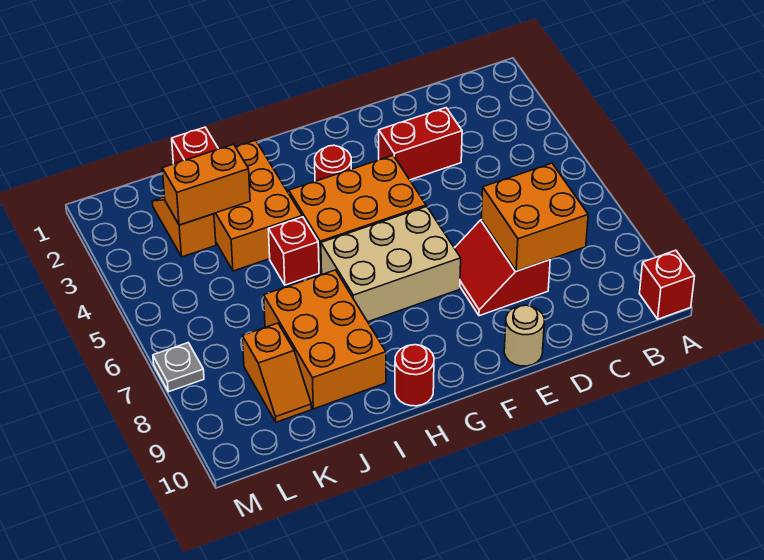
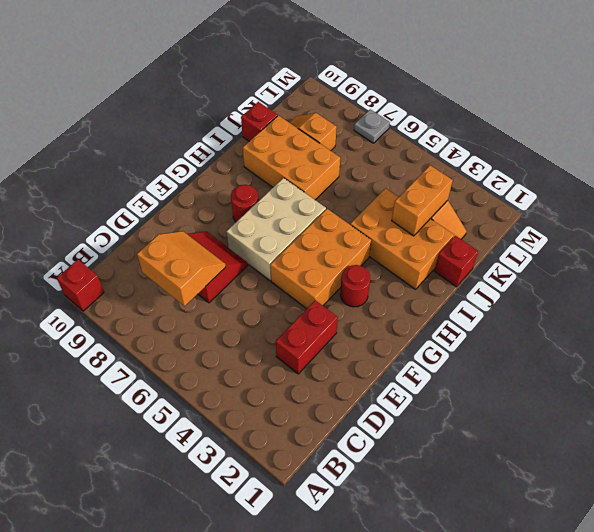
orange 2x2 brick [481,163,588,271] -> orange 2x2 slope [137,231,226,306]
tan 1x1 round brick [504,305,544,366] -> none
red 1x1 round brick [395,345,434,406] -> red 1x1 round brick moved to [231,185,258,222]
red 1x1 brick [268,217,319,285] -> red 1x1 brick moved to [241,102,278,141]

